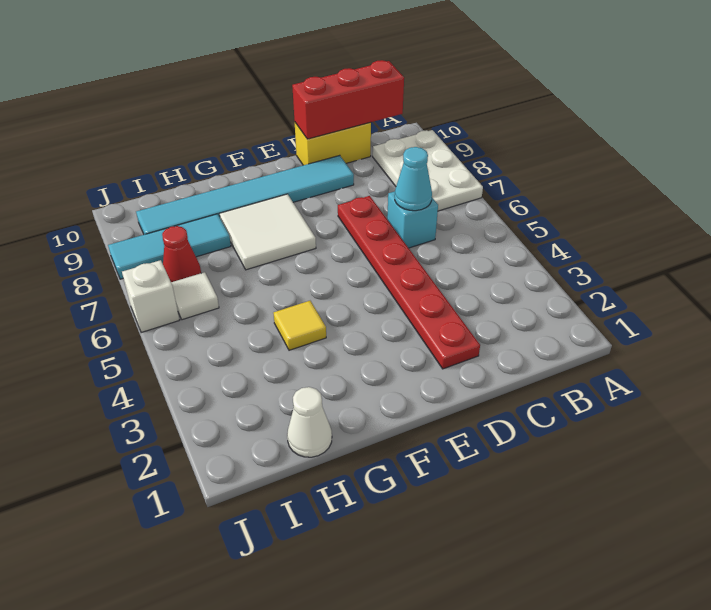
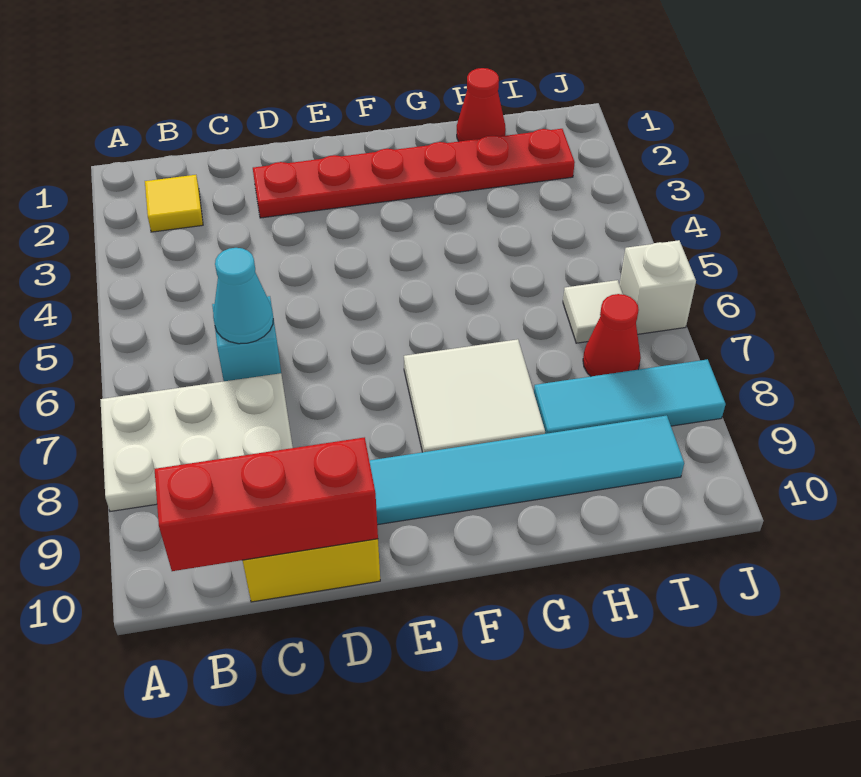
white 2x3 plate [373,130,483,211] -> white 2x3 plate turned to [100,373,293,511]
red 1x6 plate [338,196,480,369] -> red 1x6 plate turned to [253,129,575,218]
yellow 1x1 tile [273,301,326,350] -> yellow 1x1 tile moved to [145,175,203,232]
white 1x1 cone [287,387,332,457] -> red 1x1 cone [457,68,506,141]

